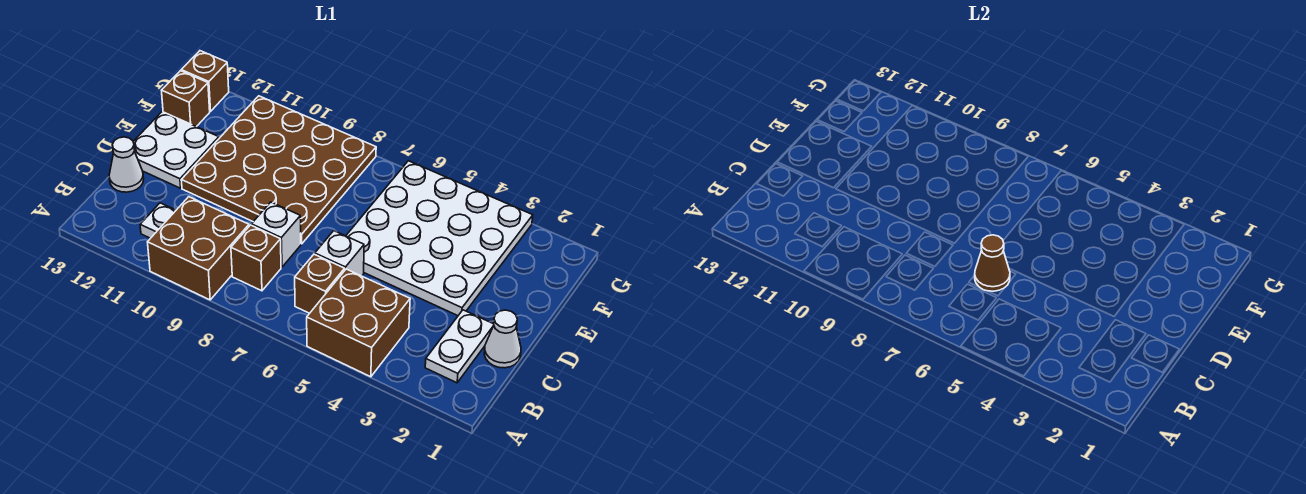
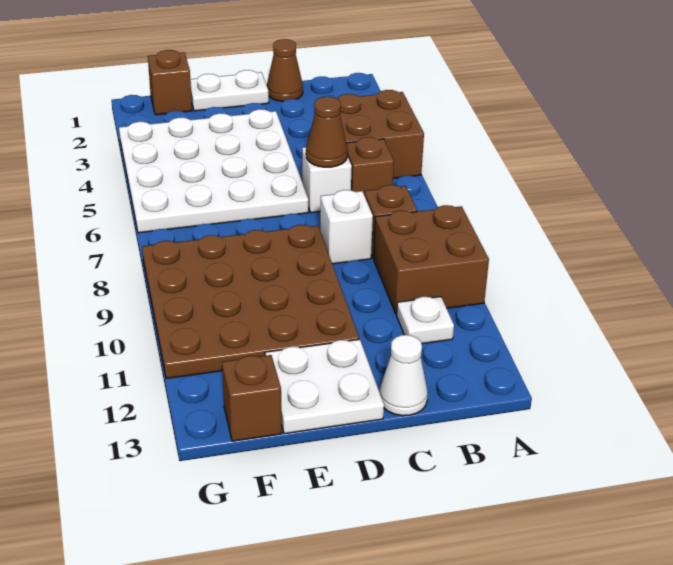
white 1x2 plate [425,310,494,383] -> white 1x2 plate moved to [190,70,269,111]
white 1x1 cone [484,310,521,368] -> brown 1x1 cone [267,39,303,101]
brown 1x1 brick [181,51,229,111] -> brown 1x1 brick moved to [148,50,192,115]

